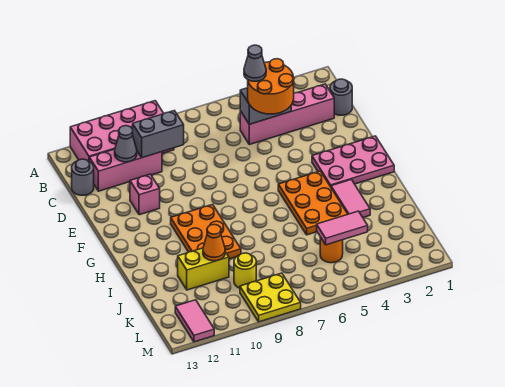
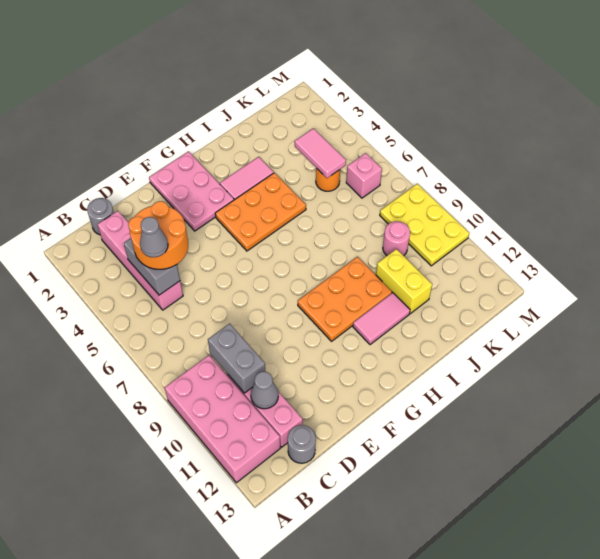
pink 1x1 brick [130,174,160,215] -> pink 1x1 brick moved to [346,153,382,198]
orange 1x1 cone [203,225,225,261] -> none
yellow 1x1 round brick [234,253,256,288] -> pink 1x1 round brick [383,221,410,256]
yellow 2x2 plate [240,273,301,322] -> yellow 2x3 plate [380,184,469,266]
pink 1x2 tile [175,300,214,342] -> pink 1x2 tile moved to [353,293,410,345]

